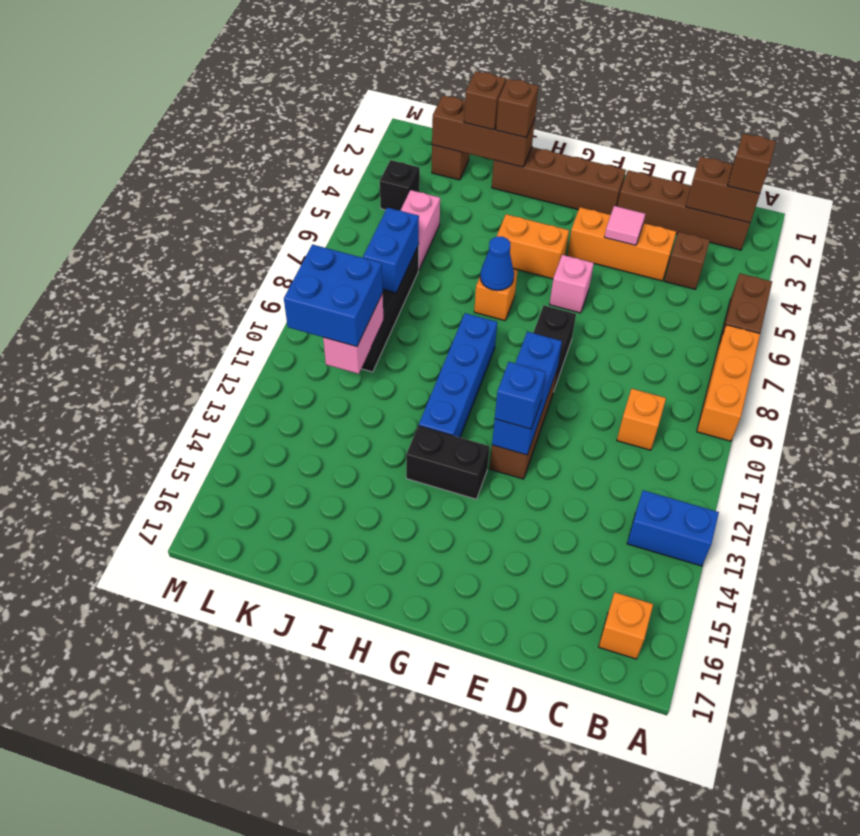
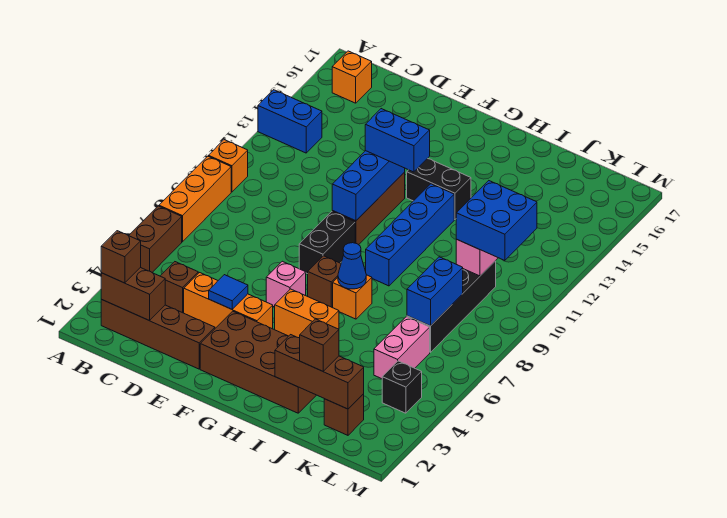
orange 1x1 brick [617,389,666,450] -> orange 1x1 brick moved to [208,140,248,192]
pink 1x1 tile [605,206,645,245] -> blue 1x1 tile [209,275,248,309]
brown 1x4 brick [492,147,626,215] -> brown 2x4 brick [200,311,316,413]
blue 1x1 brick [495,362,546,429] -> blue 1x2 brick [365,109,430,172]
brown 1x1 brick [496,79,539,138] -> brown 1x1 brick moved to [308,256,341,307]

